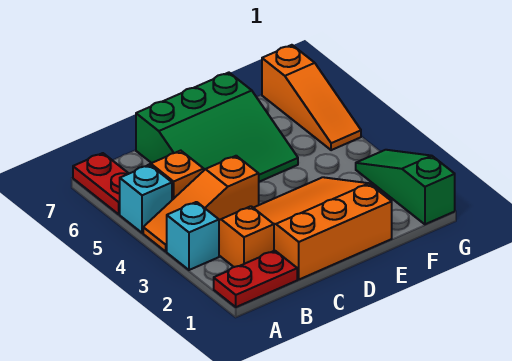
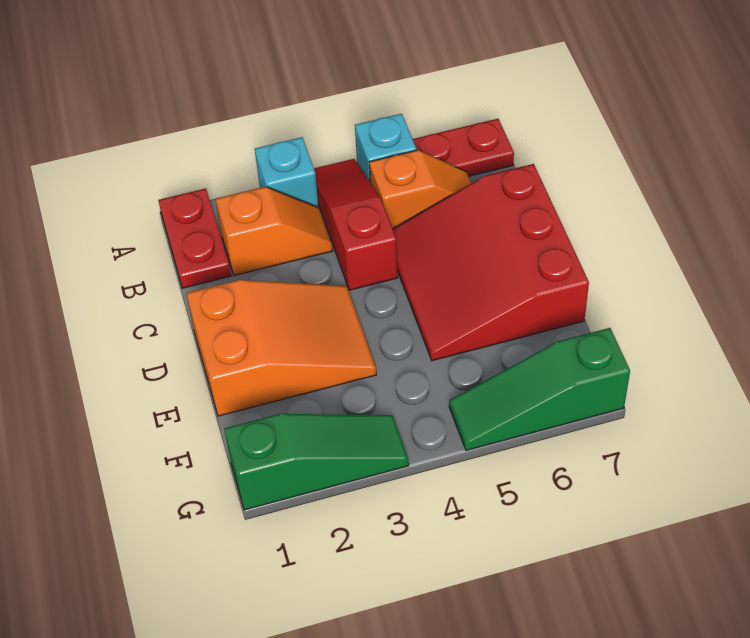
orange 1x3 slope [143,156,259,251] -> red 1x3 slope [314,159,398,290]
orange 3x3 slope [254,177,392,279] -> orange 2x3 slope [186,280,376,416]
green 3x3 slope [136,73,298,182] -> red 3x3 slope [393,164,589,361]
orange 1x3 slope [262,45,361,150] -> green 1x3 slope [449,328,630,450]

